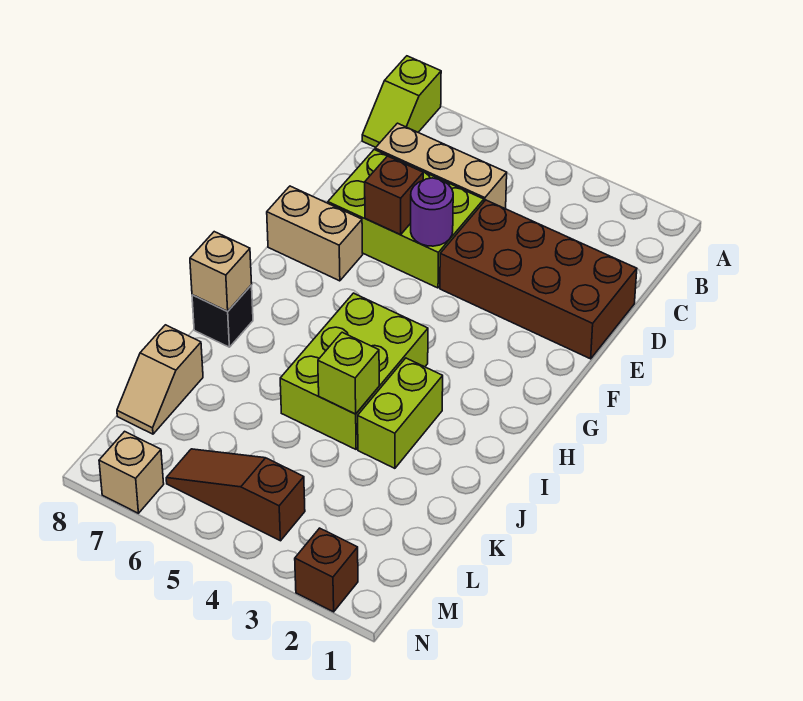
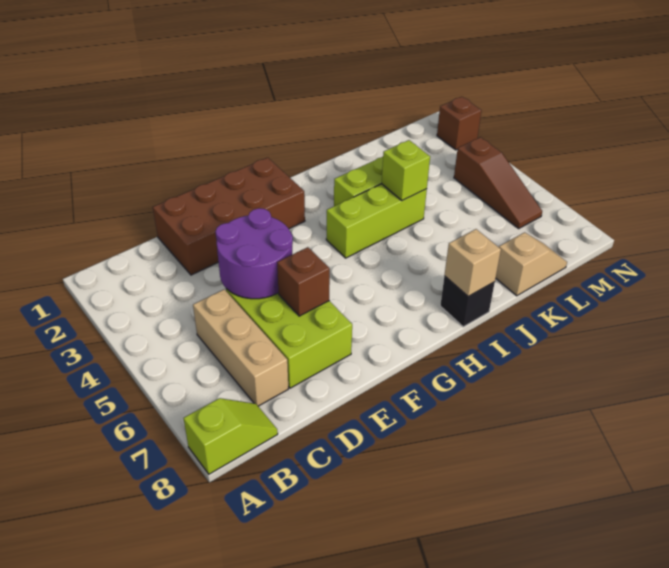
brown 2x4 brick [440,200,637,359] -> brown 2x4 brick turned to [153,158,305,275]
purple 1x1 round brick [411,178,453,246] -> purple 2x2 round brick [215,208,293,299]
tan 1x2 brick [267,186,363,281] -> none
lime 2x3 brick [280,293,428,449] -> lime 1x3 brick [326,184,427,258]
tan 1x1 brick [99,431,164,513] -> none

